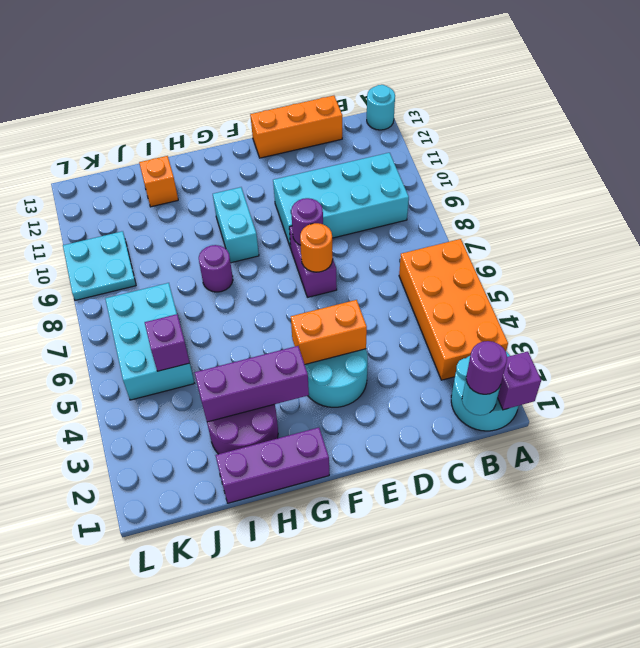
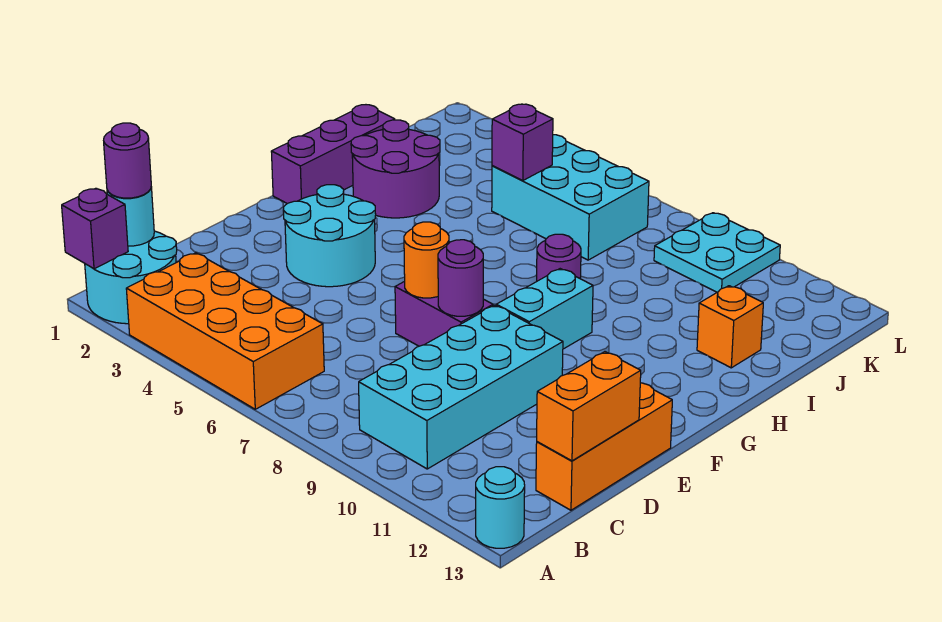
orange 1x2 brick [291,300,367,364] -> orange 1x2 brick moved to [537,352,641,461]
purple 1x3 brick [195,346,309,422] -> none
cyan 1x2 brick [213,187,259,263] -> cyan 1x2 brick turned to [496,269,593,349]

